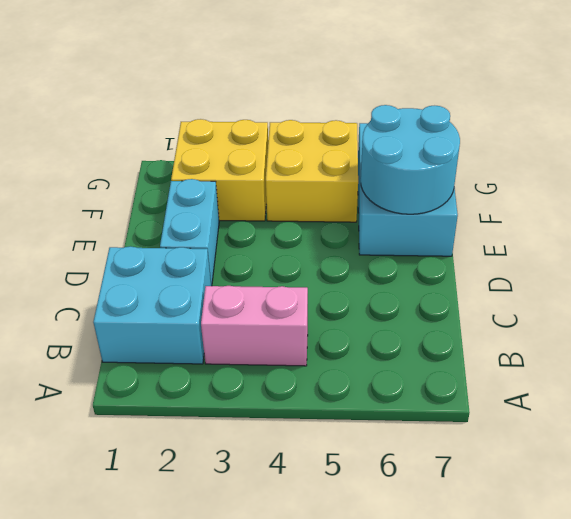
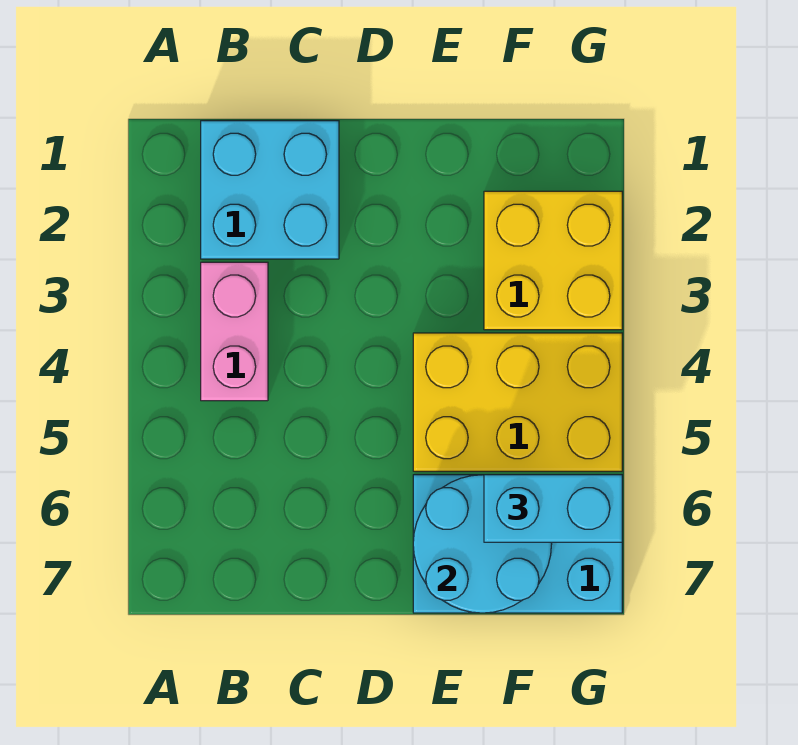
cyan 1x2 brick [160,179,219,286] -> cyan 1x2 brick moved to [484,475,622,542]
yellow 2x2 brick [266,120,358,222] -> yellow 2x3 brick [413,333,622,471]

